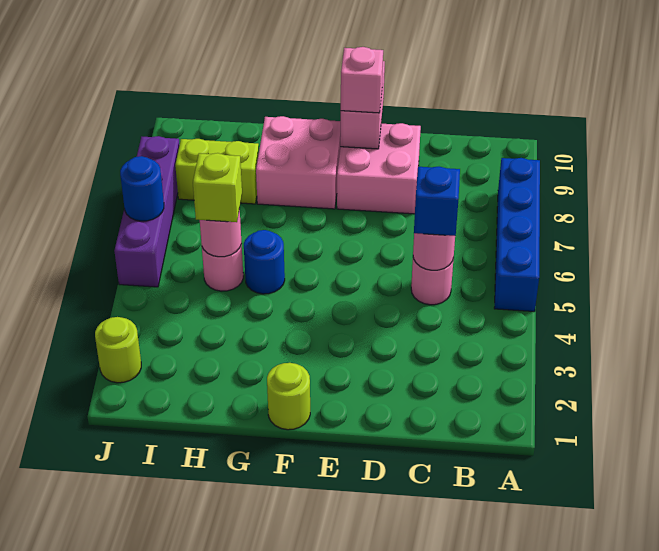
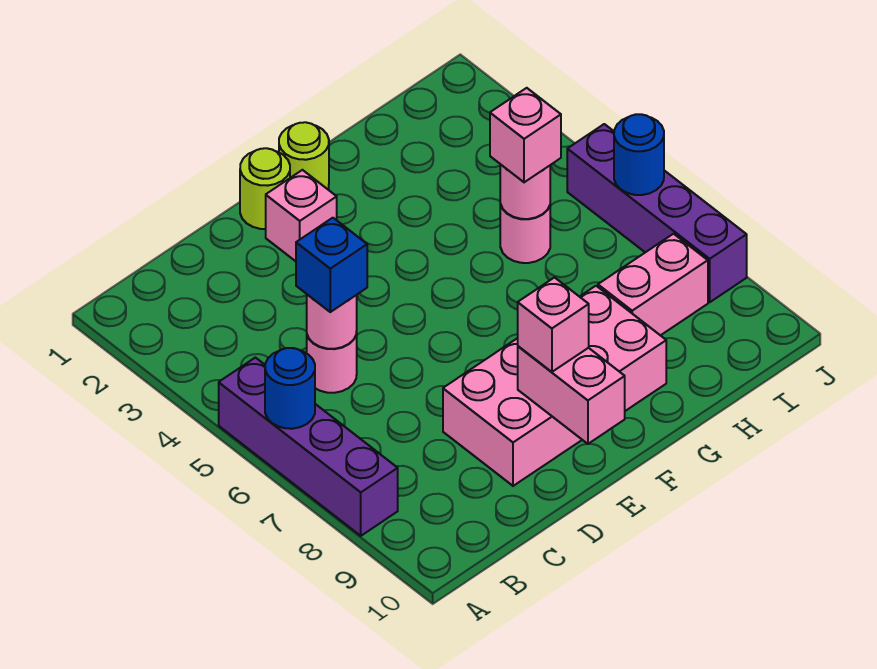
blue 1x4 brick [494,158,540,311] -> purple 1x4 brick [219,358,398,536]
none -> pink 1x1 brick [266,170,337,261]
blue 1x1 round brick [244,230,285,294] -> blue 1x1 round brick moved to [265,348,315,429]
lime 1x1 brick [193,153,242,222] -> pink 1x1 brick [490,88,561,182]
lime 1x2 brick [175,139,259,204] -> pink 1x2 brick [598,234,708,335]
lime 1x1 round brick [95,317,141,383] -> lime 1x1 round brick moved to [240,148,290,229]

